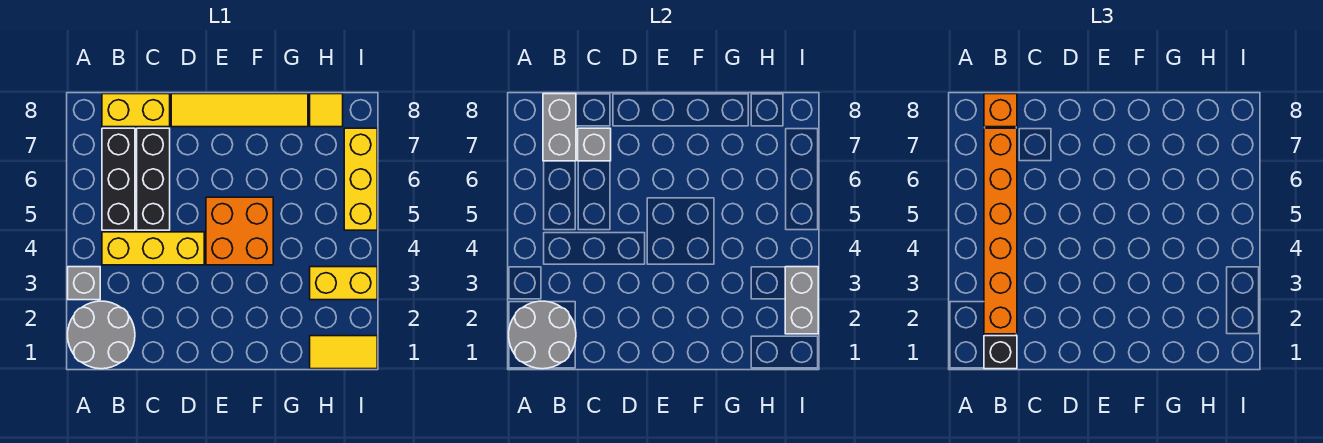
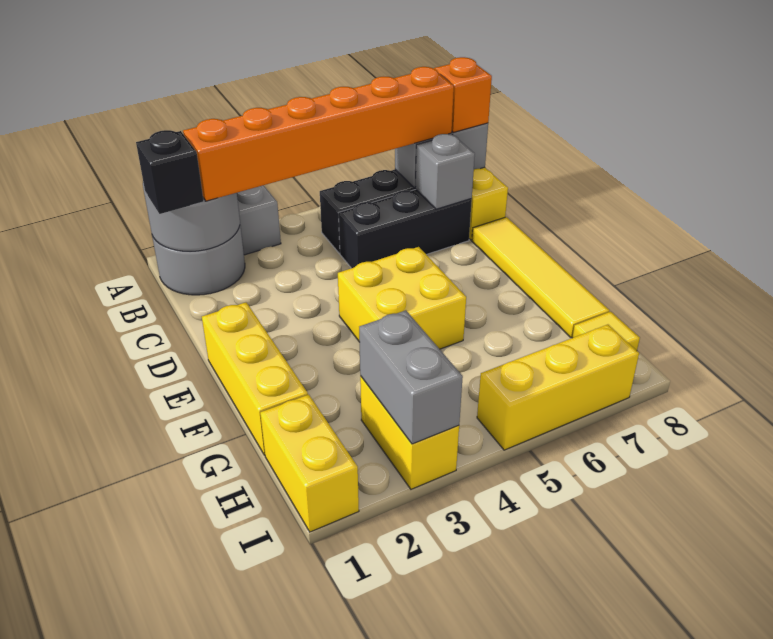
yellow 1x3 brick [102,232,204,265] -> yellow 1x3 brick moved to [202,302,308,455]
orange 2x2 brick [206,197,273,265] -> yellow 2x2 brick [338,247,466,349]
yellow 1x2 tile [310,336,377,369] -> yellow 1x2 brick [260,395,359,532]
grey 1x2 brick [785,267,818,334] -> grey 1x2 brick turned to [359,310,463,444]

